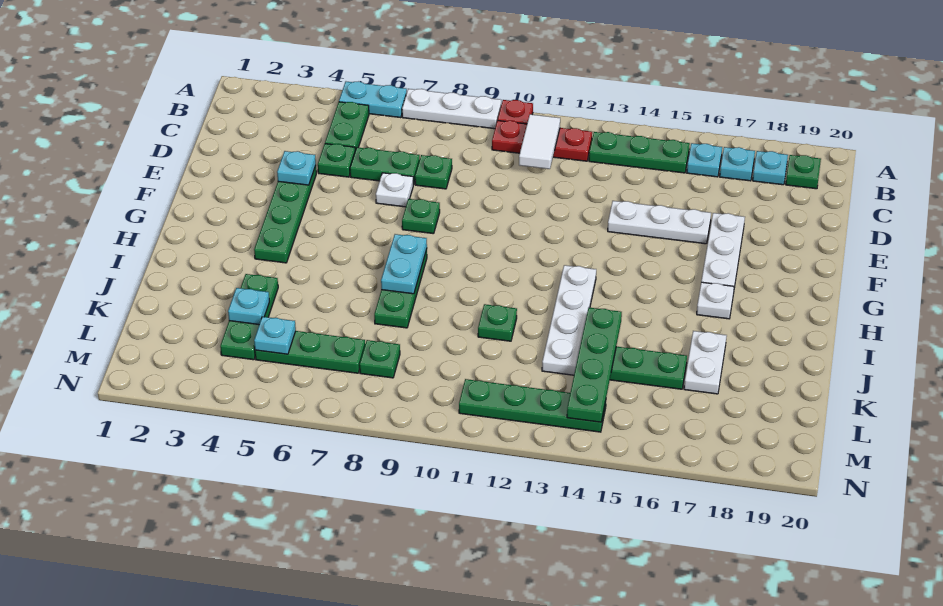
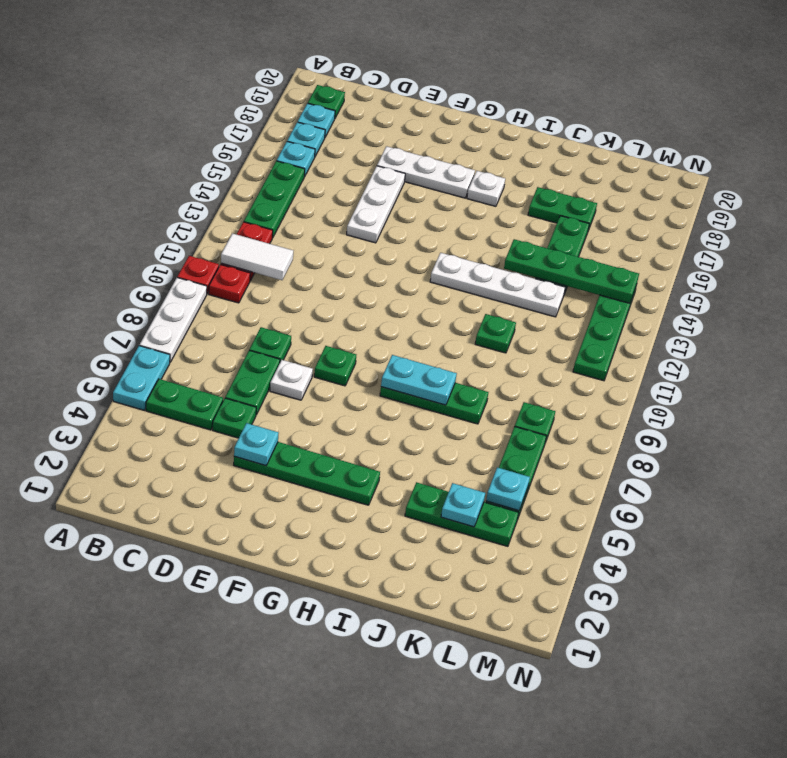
white 1x2 plate [684,331,727,394] -> green 1x2 plate [528,187,597,230]

